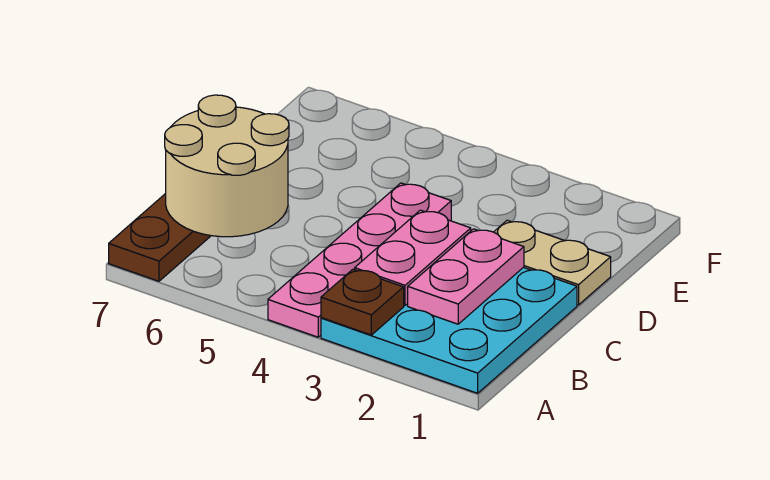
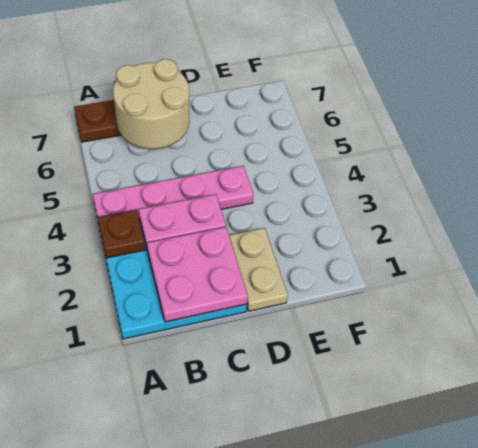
pink 1x2 plate [408,229,524,324] -> pink 2x2 plate [147,227,248,322]

